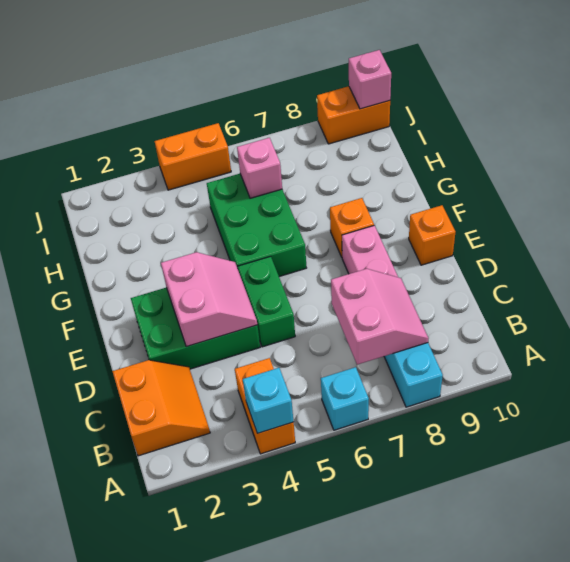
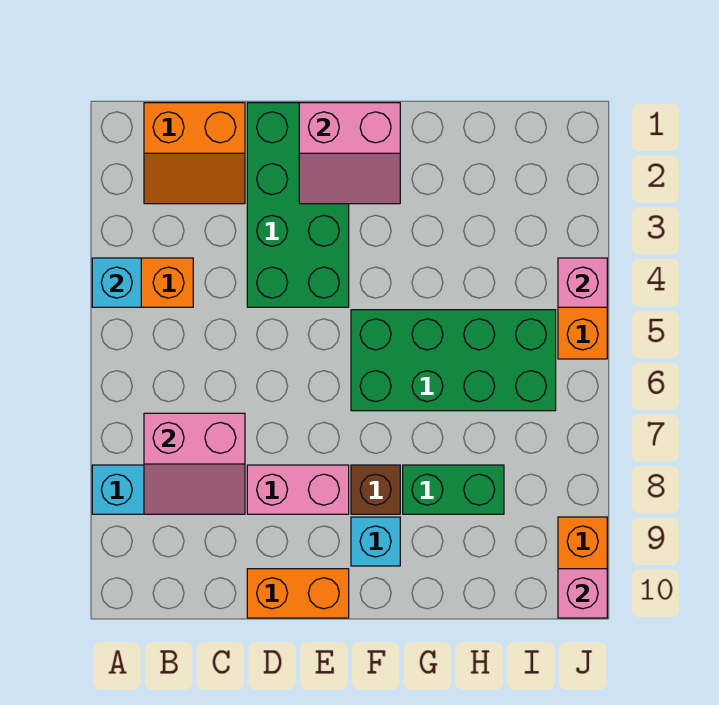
cyan 1x1 brick [321,367,369,430] -> cyan 1x1 brick moved to [351,517,400,566]
green 2x3 brick [131,288,260,369] -> green 2x4 brick [247,103,349,307]
pink 2x2 slope [161,252,257,347] -> pink 2x2 slope moved to [299,103,400,204]
green 1x2 brick [238,256,295,347] -> green 1x2 brick moved to [403,465,504,514]
orange 1x1 brick [409,205,455,265] -> orange 1x2 brick [247,569,349,618]
green 2x3 brick [207,174,306,277] -> green 2x4 brick [351,310,556,411]
orange 1x1 brick [330,198,374,257] -> brown 1x1 brick [351,465,400,514]
pink 1x1 brick [237,138,282,198] -> pink 1x1 brick moved to [558,258,607,307]

